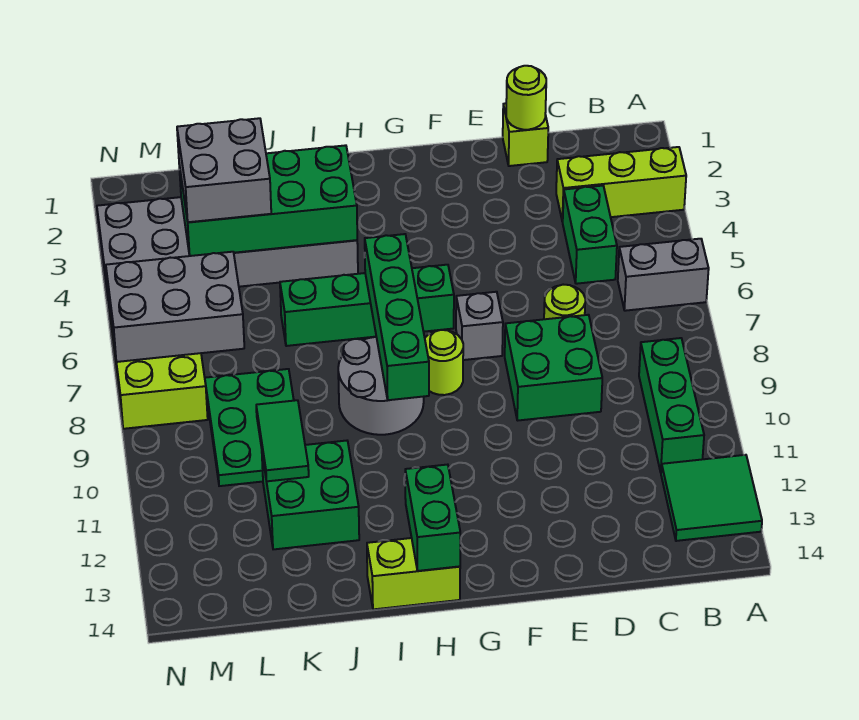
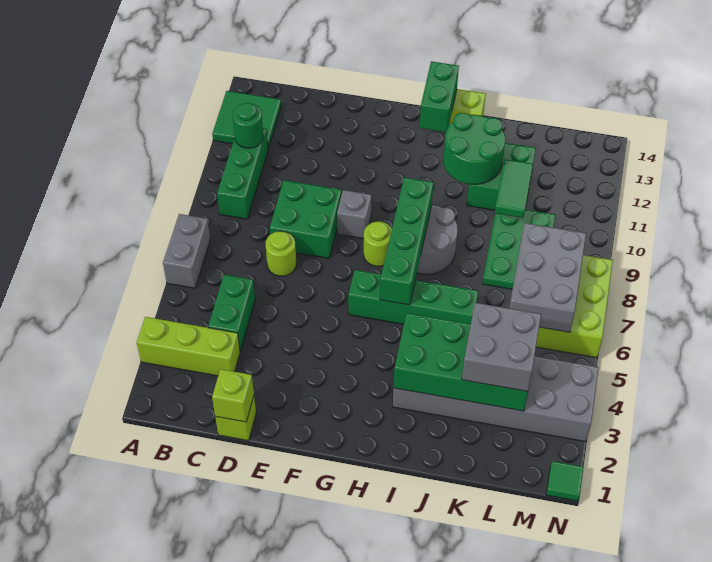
grey 1x2 brick [618,239,709,311] -> grey 1x2 brick turned to [163,214,210,288]
none -> green 1x1 round brick [233,103,263,148]
lime 1x1 round brick [506,66,546,130] -> lime 1x1 brick [212,369,254,422]
grey 1x1 brick [456,292,503,360] -> grey 1x1 brick moved to [337,190,371,239]
none -> green 2x2 round brick [443,113,505,184]
grey 2x3 brick [106,252,244,362] -> grey 2x3 brick turned to [509,223,586,332]
none -> green 1x1 tile [546,461,584,501]

